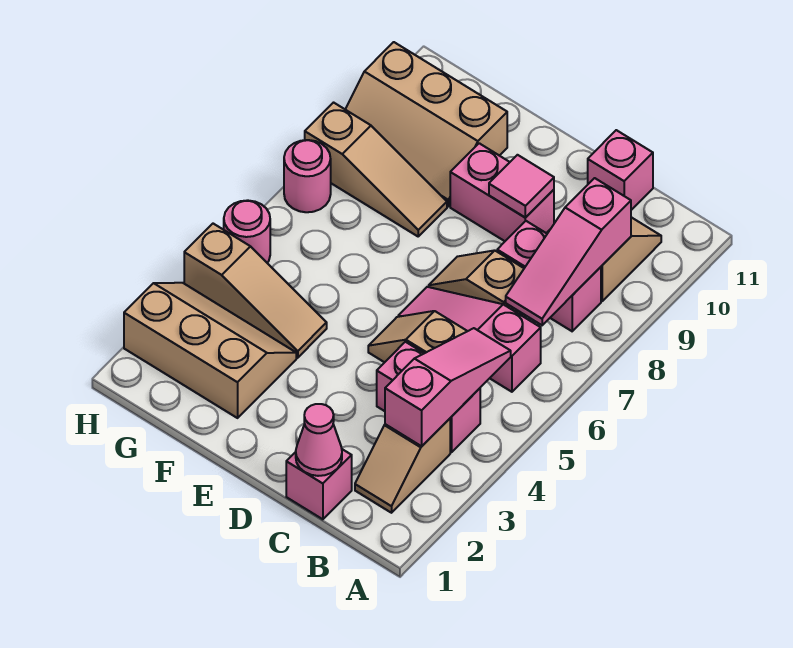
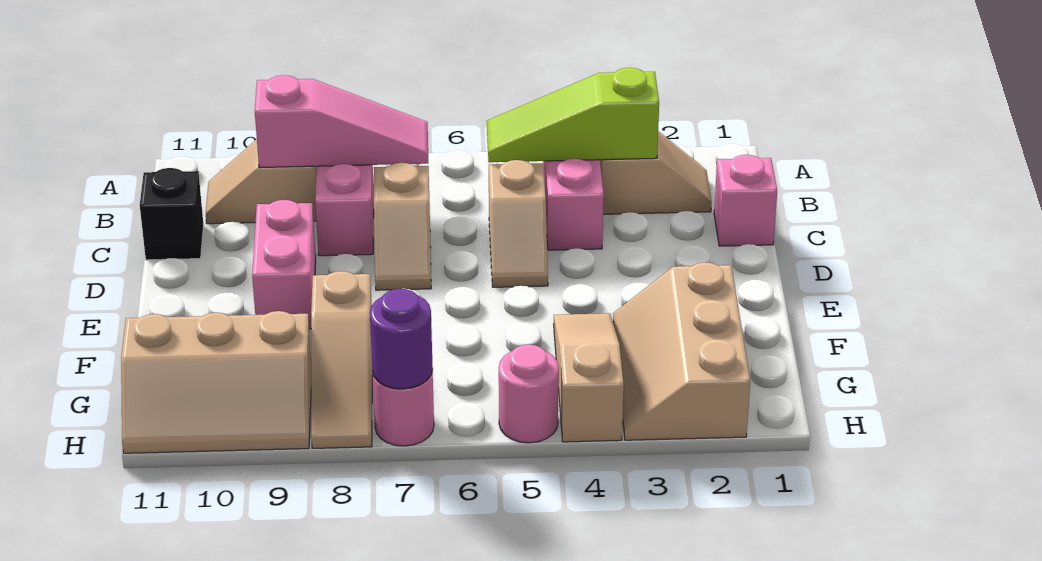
pink 1x3 slope [385,328,511,446] -> lime 1x3 slope [487,68,659,162]
pink 1x3 slope [398,287,541,392] -> none
pink 1x1 cone [296,404,342,476] -> none
pink 1x1 brick [588,130,653,210] -> black 1x1 brick [140,168,204,260]
pink 1x1 tile [489,155,554,218] -> none
tan 1x3 slope [305,103,447,236] -> tan 1x3 slope turned to [311,271,372,448]
tan 2x3 slope [345,42,507,206] -> tan 2x3 slope turned to [121,311,311,453]
none -> purple 1x1 round brick [370,289,433,389]

